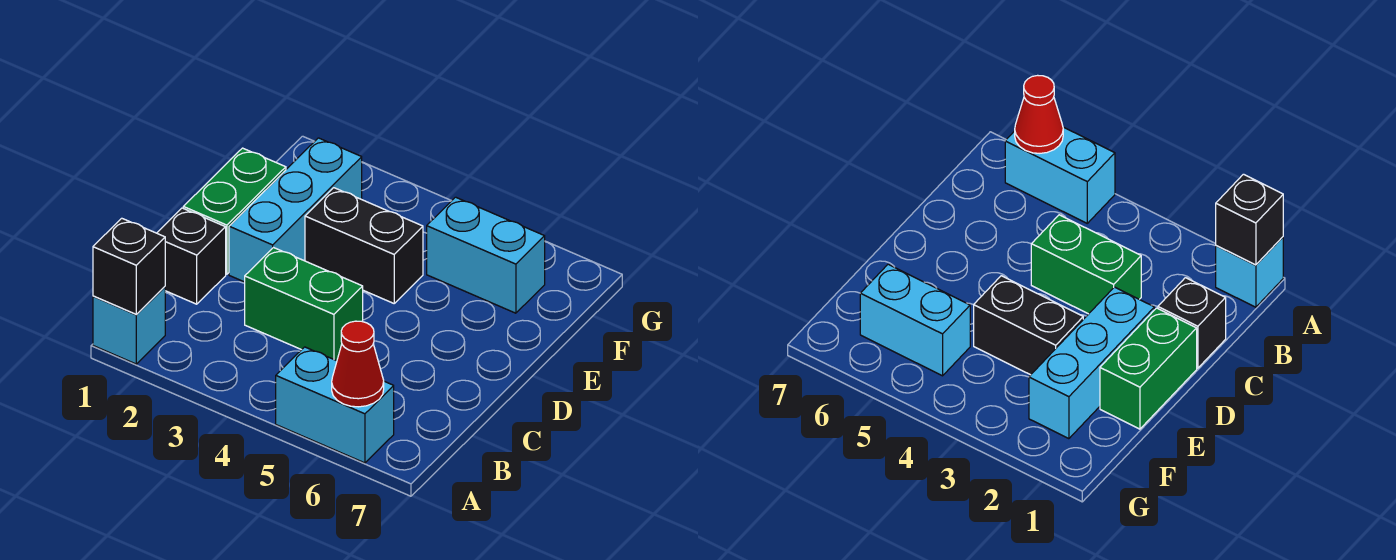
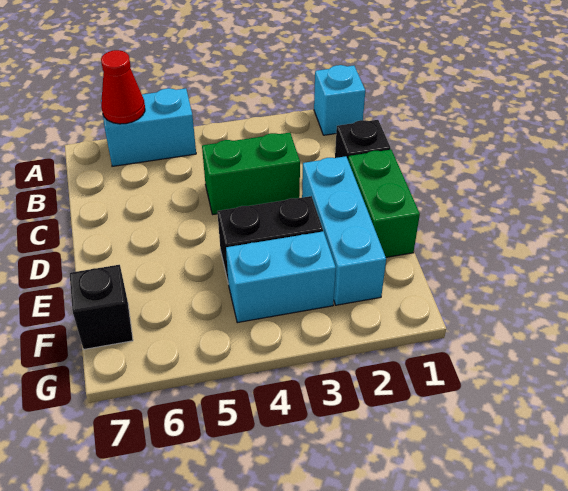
black 1x1 brick [93,218,165,315] -> black 1x1 brick moved to [70,265,133,349]
cyan 1x2 brick [427,197,545,313] -> cyan 1x2 brick moved to [226,232,336,323]

